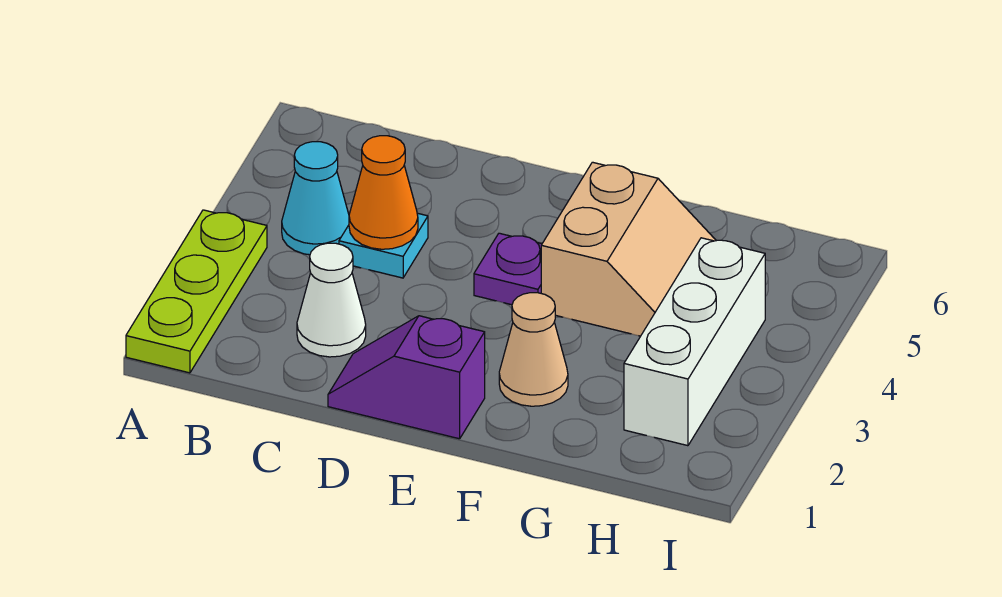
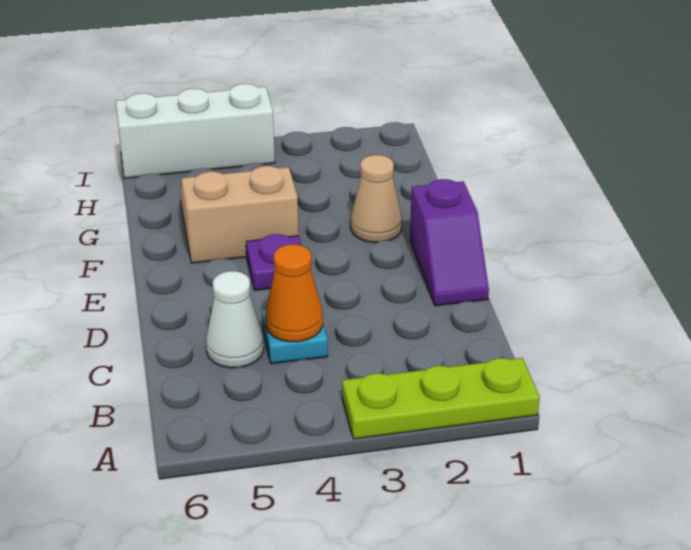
cyan 1x1 cone [282,142,349,255] -> none
white 1x1 cone [297,243,366,357] -> white 1x1 cone moved to [206,271,264,368]
white 1x3 brick [624,238,765,446] -> white 1x3 brick moved to [116,84,275,178]

